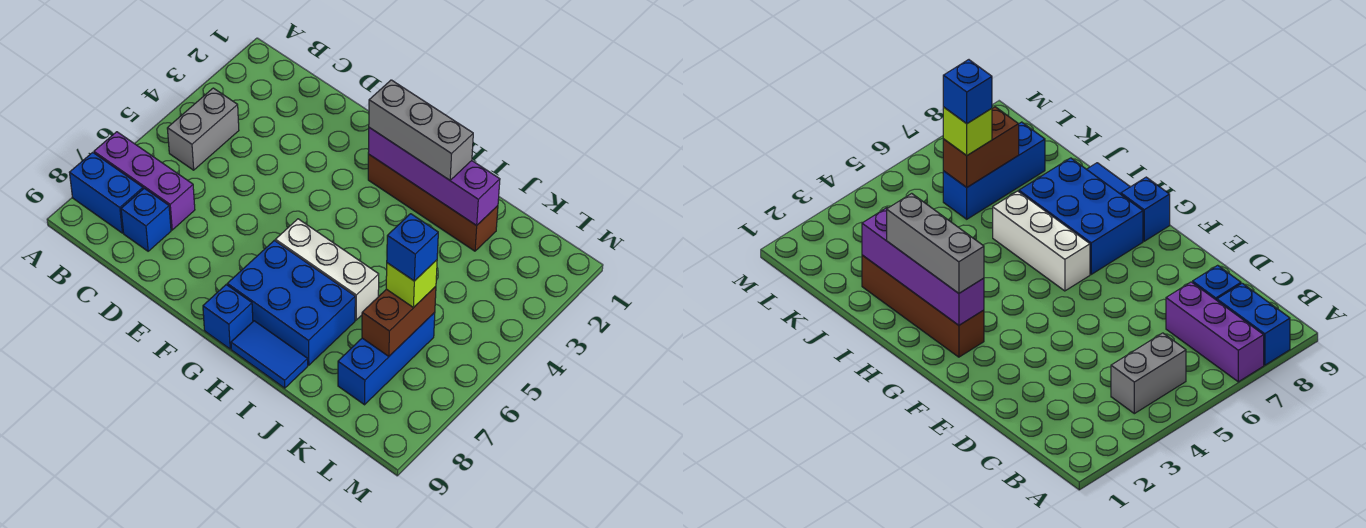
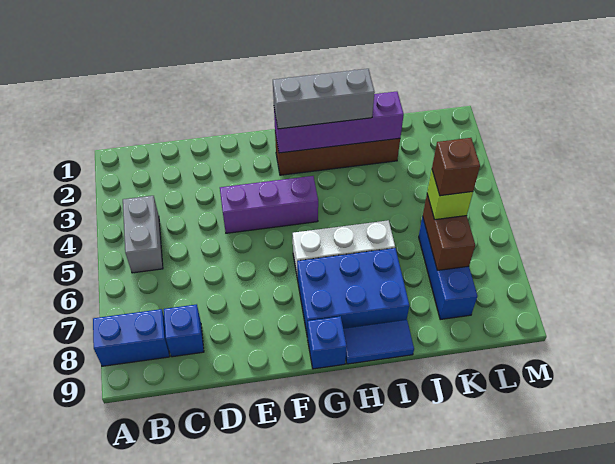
purple 1x3 brick [94,132,195,230] -> purple 1x3 brick moved to [220,176,318,233]
blue 1x1 brick [387,214,438,281] -> brown 1x1 brick [432,138,480,196]

